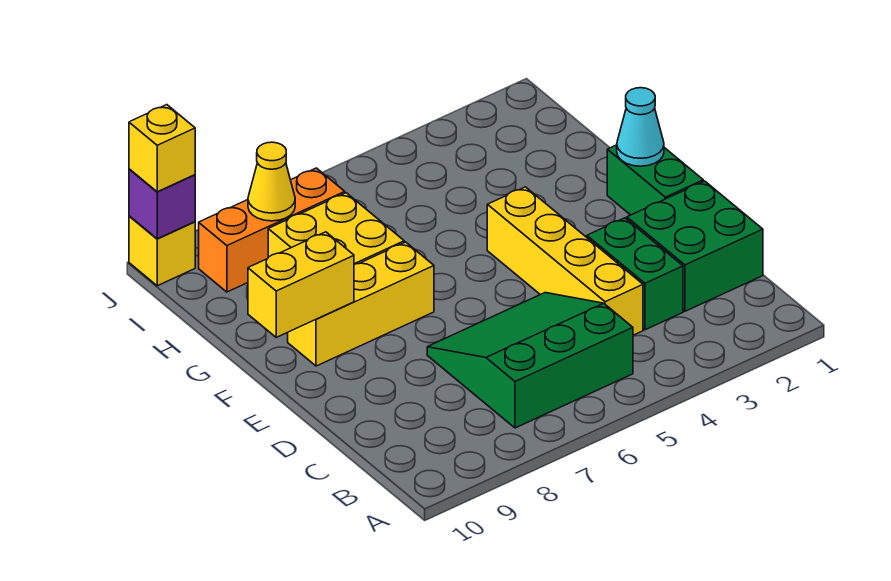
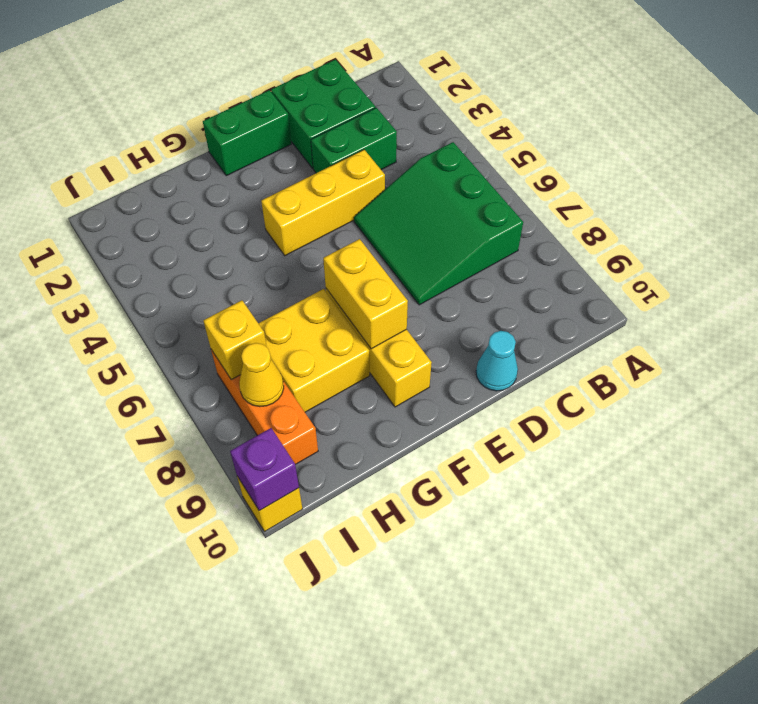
yellow 1x4 brick [487,187,643,335] -> yellow 1x3 brick [261,150,385,256]
cyan 1x1 cone [617,88,664,166] -> cyan 1x1 cone moved to [476,331,518,391]
yellow 1x2 brick [248,232,354,337] -> yellow 1x2 brick moved to [323,239,408,349]
yellow 1x1 brick [129,105,195,192] -> yellow 1x1 brick moved to [203,300,267,380]

